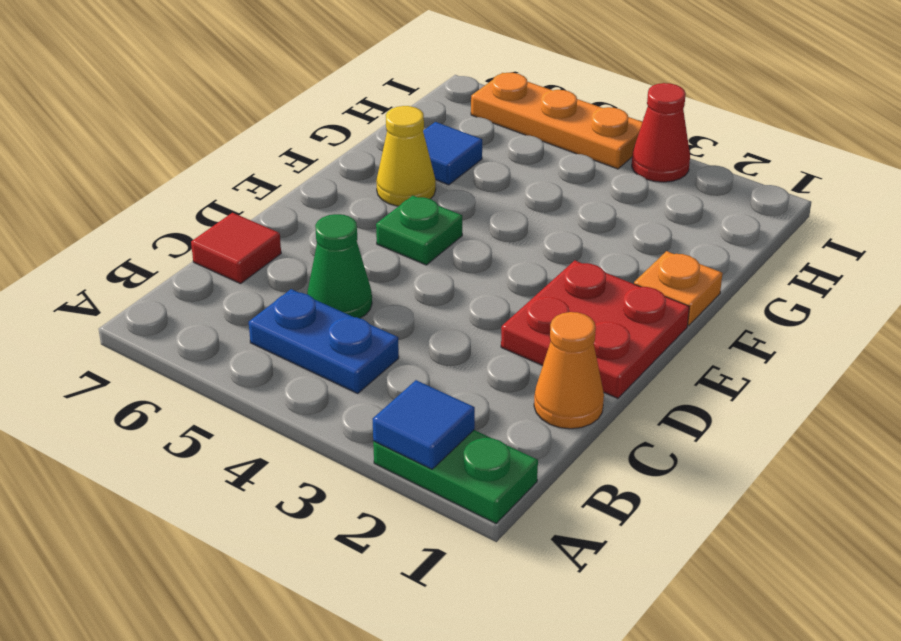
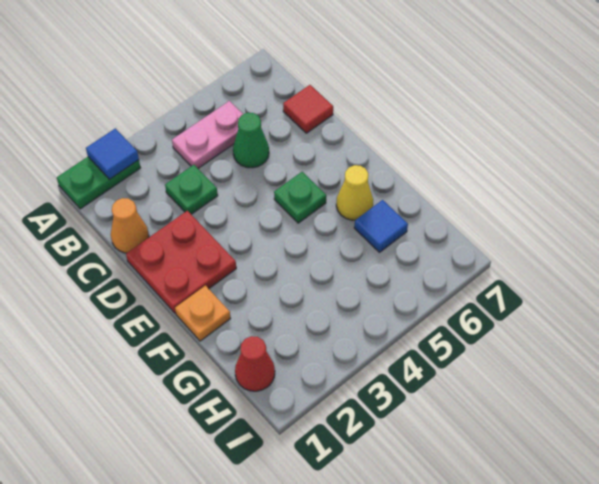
blue 1x2 plate [249,289,399,393] -> pink 1x2 plate [172,101,243,168]
none -> green 1x1 plate [165,165,218,214]
red 1x1 cone [632,83,690,182] -> red 1x1 cone moved to [235,336,275,391]
orange 1x3 plate [471,73,642,169] -> none

